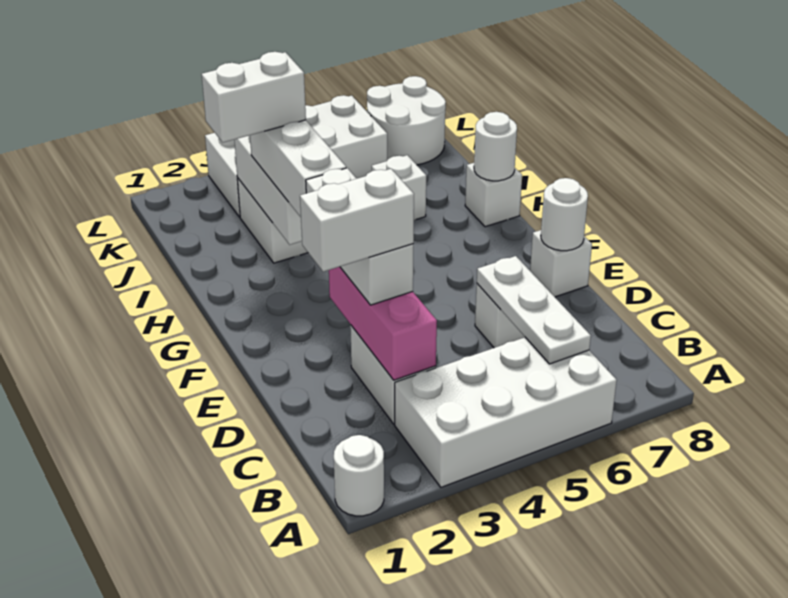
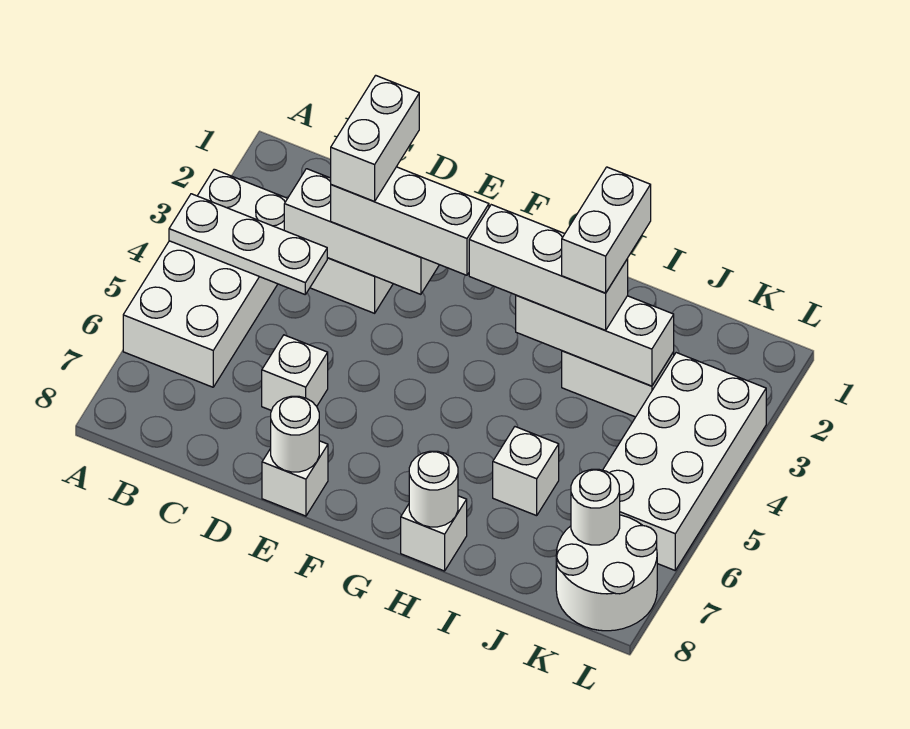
white 1x1 round brick [334,435,384,516] -> white 1x1 round brick moved to [571,469,620,545]
white 1x3 plate [477,256,591,364] -> white 1x3 plate moved to [169,194,327,294]
pink 1x3 brick [329,267,437,380] -> white 1x3 brick [284,169,439,294]

